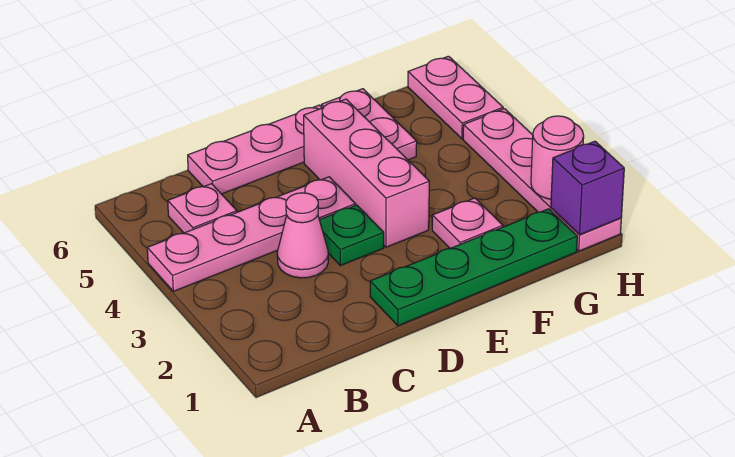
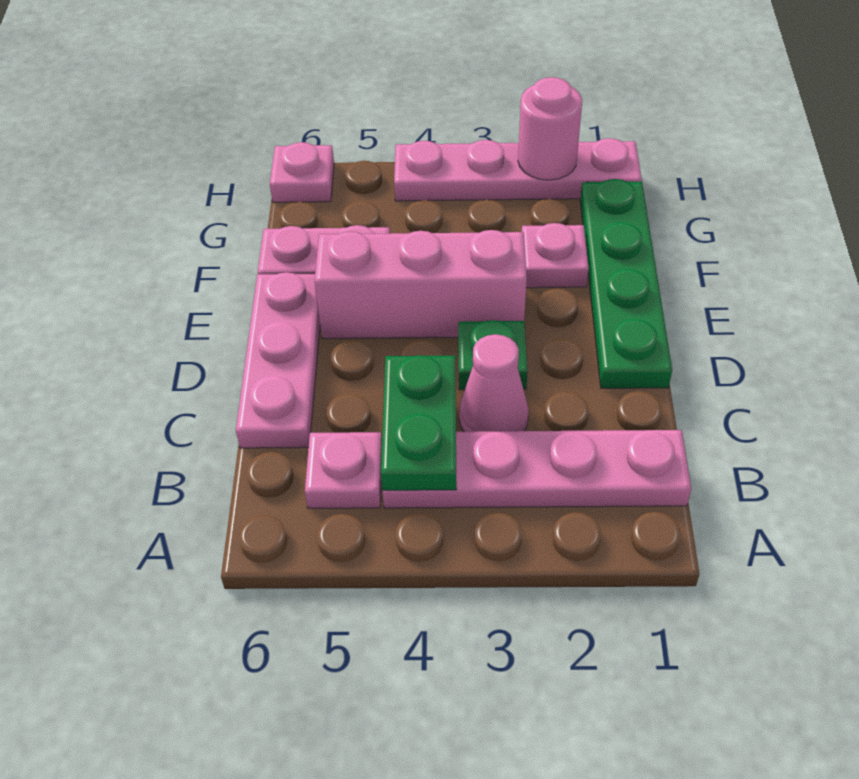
pink 1x4 plate [147,177,356,291] -> pink 1x4 plate turned to [382,430,691,508]
none -> green 1x2 plate [381,355,457,490]
purple 1x1 brick [551,141,624,234] -> none
pink 1x2 plate [408,56,503,139] -> pink 1x1 plate [270,142,334,202]

